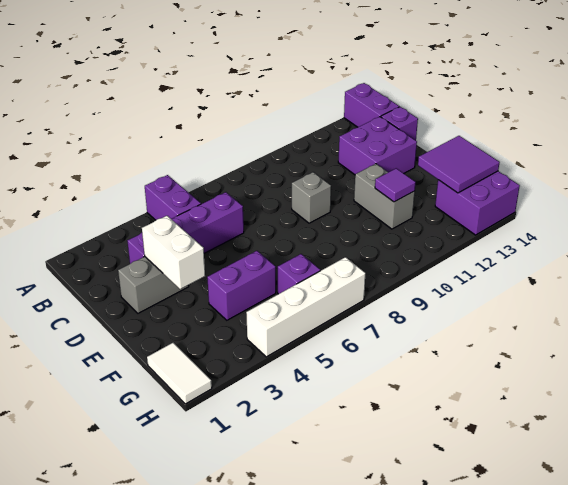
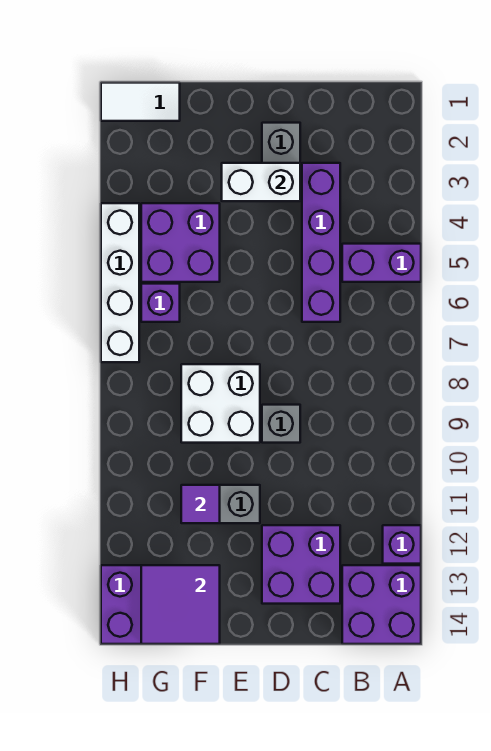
purple 1x2 brick [344,83,399,127] -> purple 2x2 brick [342,565,421,644]
purple 1x1 brick [381,107,418,140] -> purple 1x1 brick moved to [383,525,421,564]
none -> white 2x2 brick [181,364,260,443]
purple 1x2 brick [207,251,276,320] -> purple 2x2 brick [141,203,220,282]

